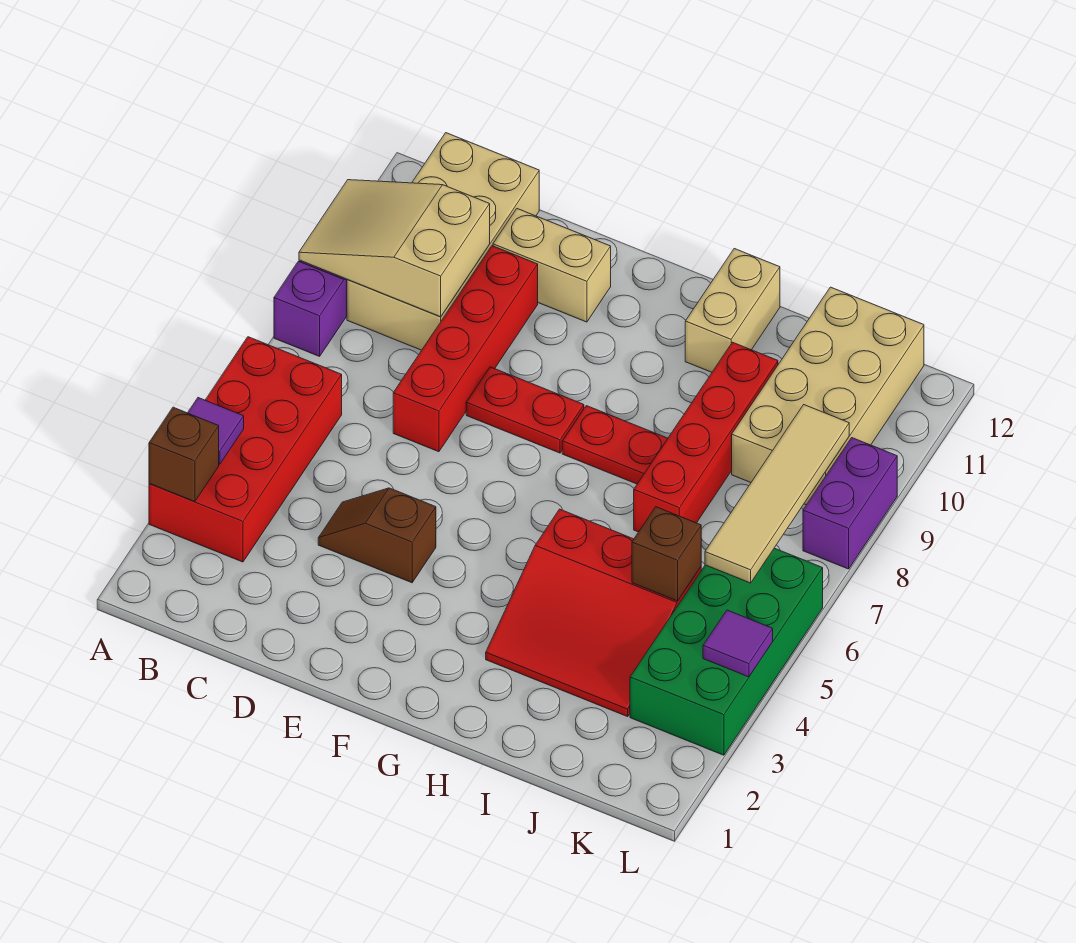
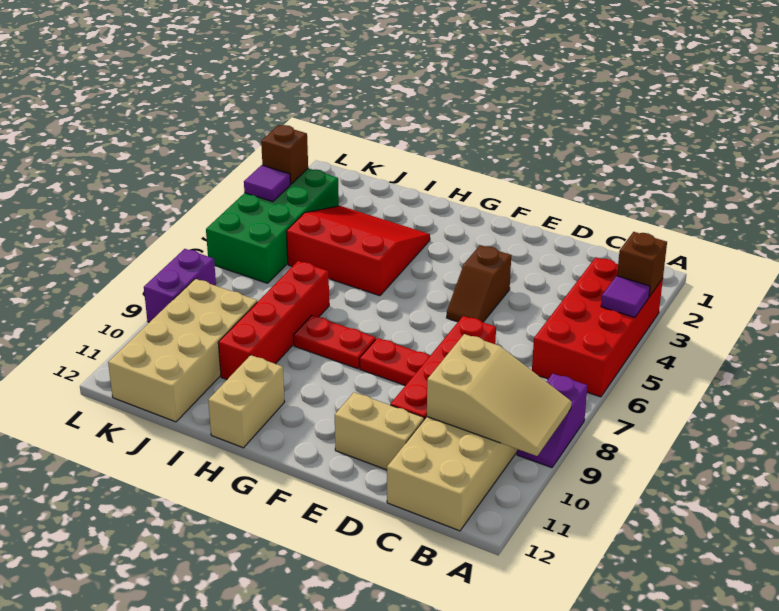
brown 1x2 slope [318,488,436,583] -> brown 1x2 slope turned to [447,245,511,322]
brown 1x1 brick [632,507,701,601] -> brown 1x1 brick moved to [261,125,308,184]
tan 1x4 tile [705,405,849,583] -> none

